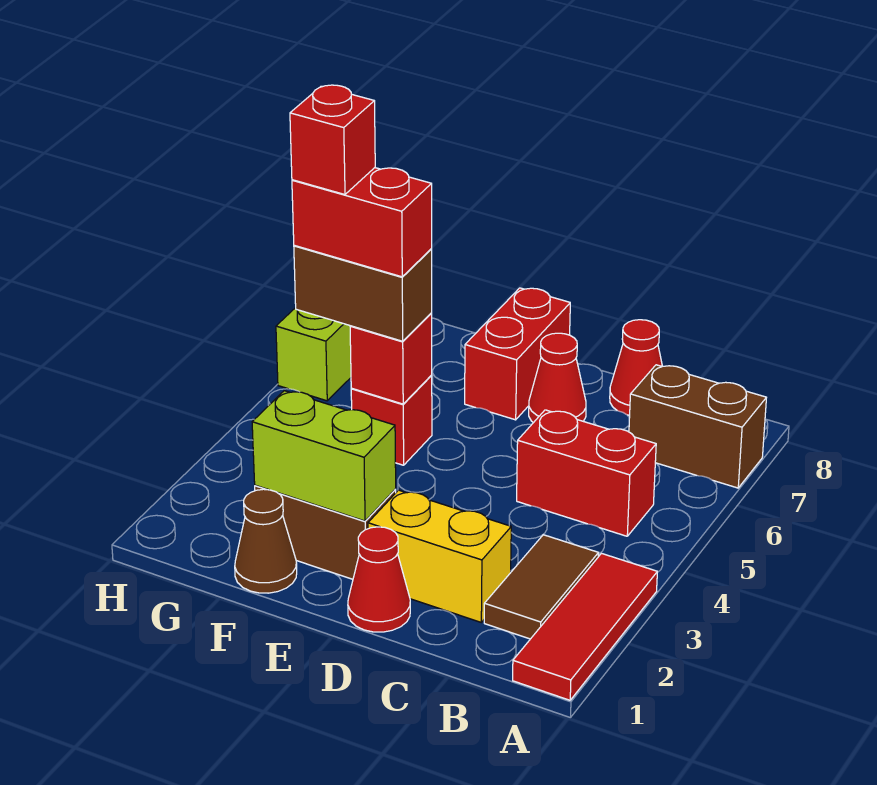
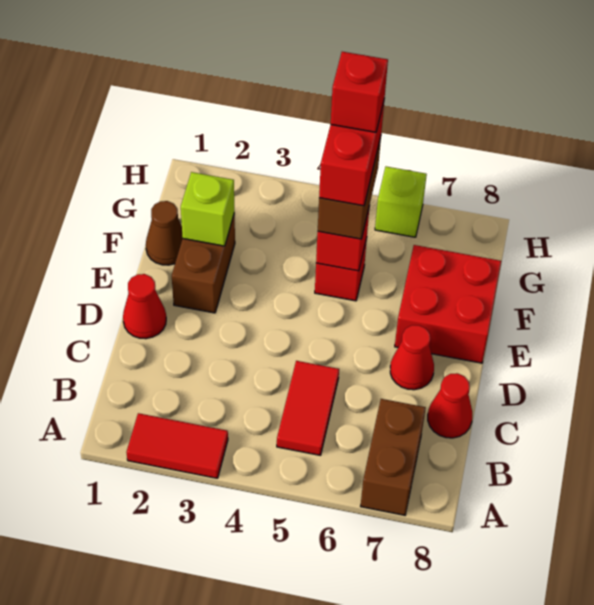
red 1x3 tile [513,554,657,700] -> red 1x2 tile [126,413,228,478]
brown 1x2 tile [484,535,598,639] -> none
red 1x2 brick [517,410,656,536] -> red 1x2 tile [277,361,339,455]
yellow 1x2 brick [368,490,511,622] -> none
lime 1x2 brick [252,391,396,521] -> lime 1x1 brick [181,172,235,246]
red 1x2 brick [465,288,570,420] -> red 2x2 brick [395,245,501,363]

